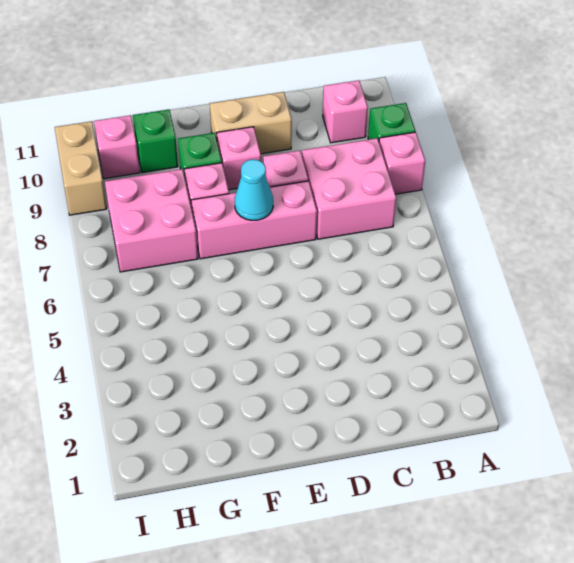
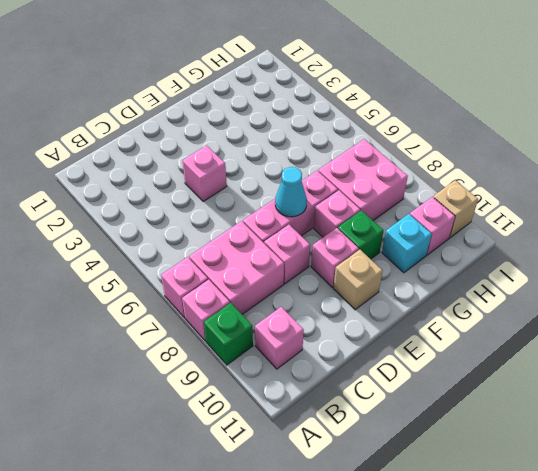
none -> pink 1x1 brick [161,257,208,318]
none -> pink 1x1 brick [182,145,227,202]
tan 1x2 brick [210,92,292,154] -> tan 1x1 brick [333,250,383,310]
green 1x1 brick [133,109,178,173] -> cyan 1x1 brick [382,214,432,273]
tan 1x2 brick [55,121,107,215] -> tan 1x1 brick [433,180,478,238]

